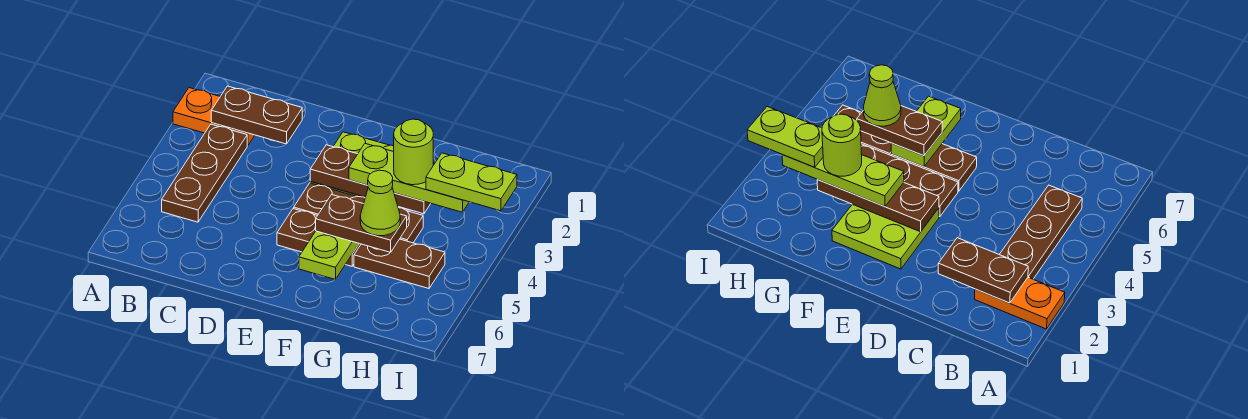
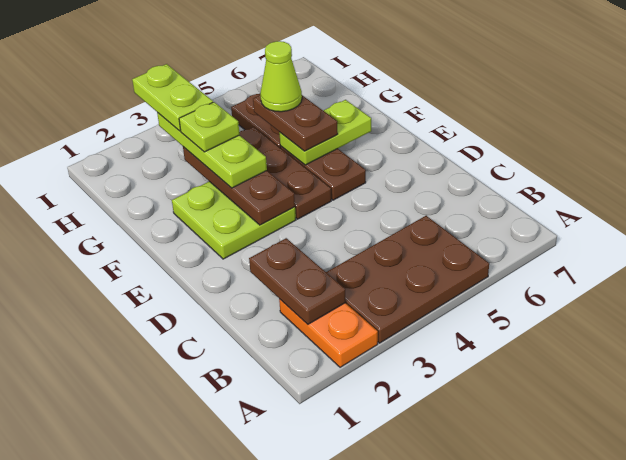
brown 1x3 plate [162,124,247,222] -> brown 2x3 plate [326,216,489,343]
lime 1x1 round brick [394,119,433,185] -> lime 1x1 plate [179,102,240,152]

